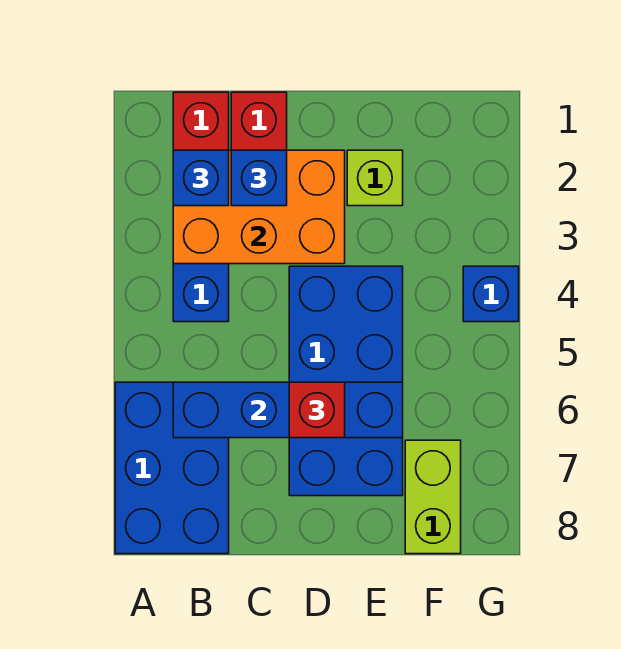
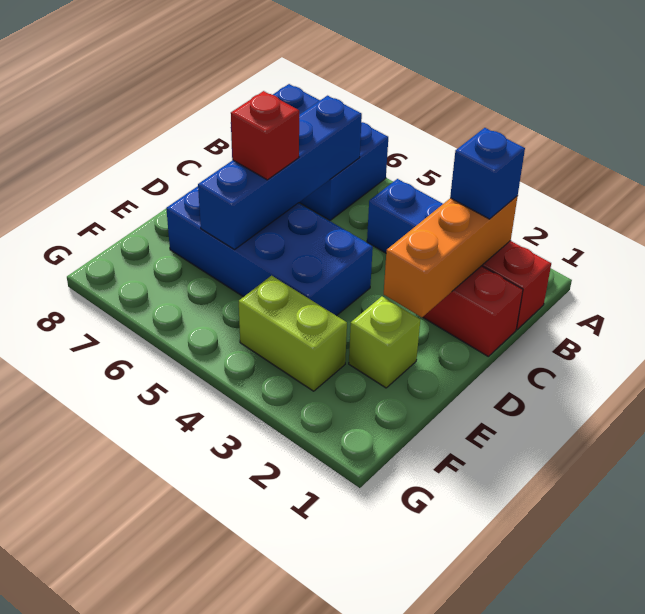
orange 2x3 brick [173,150,345,264] -> orange 1x3 brick [384,196,518,317]
blue 1x1 brick [231,150,287,206] -> none
lime 1x2 brick [405,440,461,554] -> lime 1x2 brick moved to [239,276,347,391]
blue 1x1 brick [463,266,519,322] -> none

